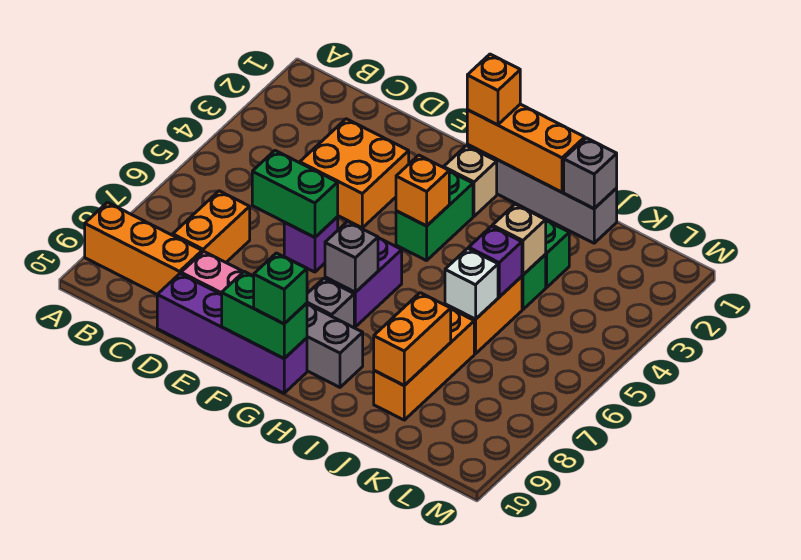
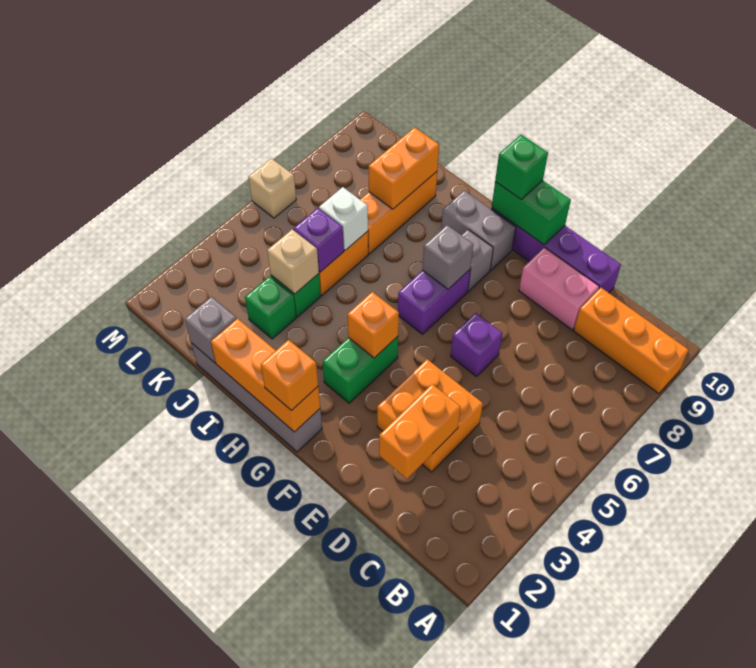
orange 1x2 brick [173,191,250,262] -> orange 1x2 brick moved to [379,384,461,479]
green 1x2 brick [252,151,338,237] -> none
tan 1x1 brick [444,146,497,216] -> tan 1x1 brick moved to [248,158,296,218]

